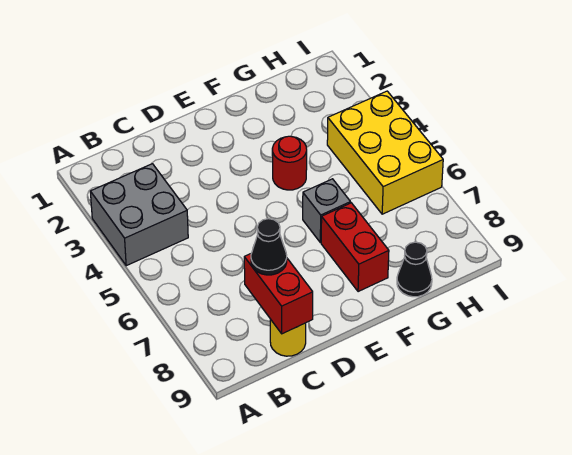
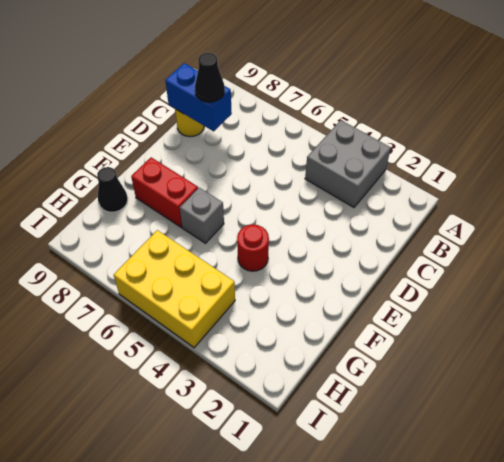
red 1x2 brick [244,254,313,334] -> blue 1x2 brick [165,63,232,131]

